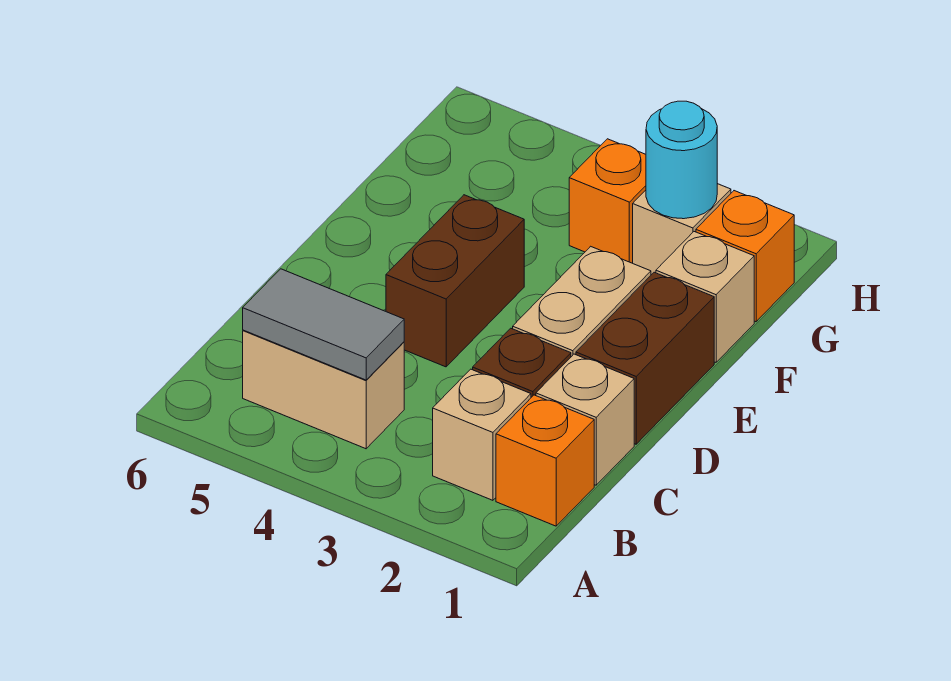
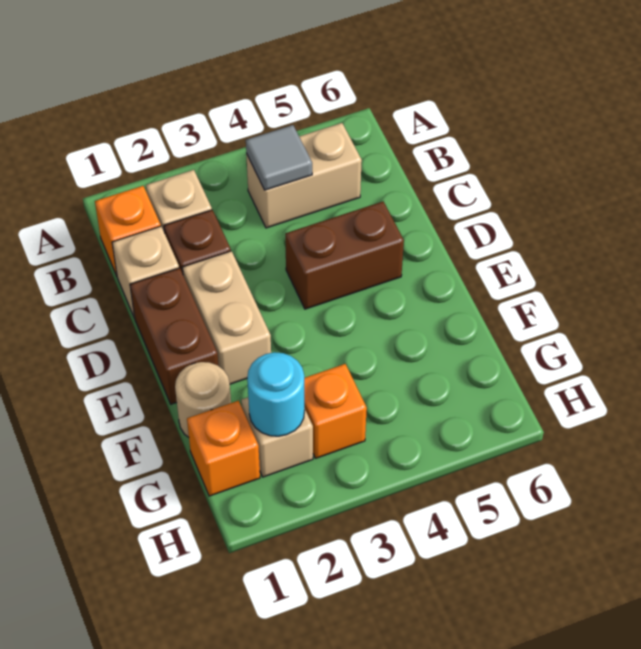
grey 1x2 tile [243,269,404,380] -> grey 1x1 tile [246,125,312,190]
brown 1x2 brick [386,195,524,367] -> brown 1x2 brick turned to [285,202,404,309]
tan 1x1 brick [656,232,754,362] -> tan 1x1 round brick [175,362,231,437]

